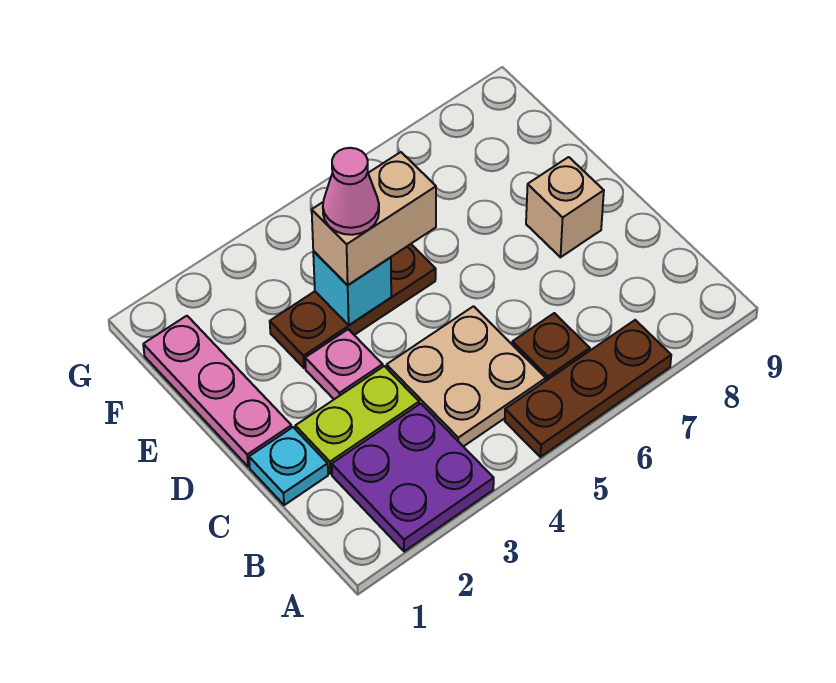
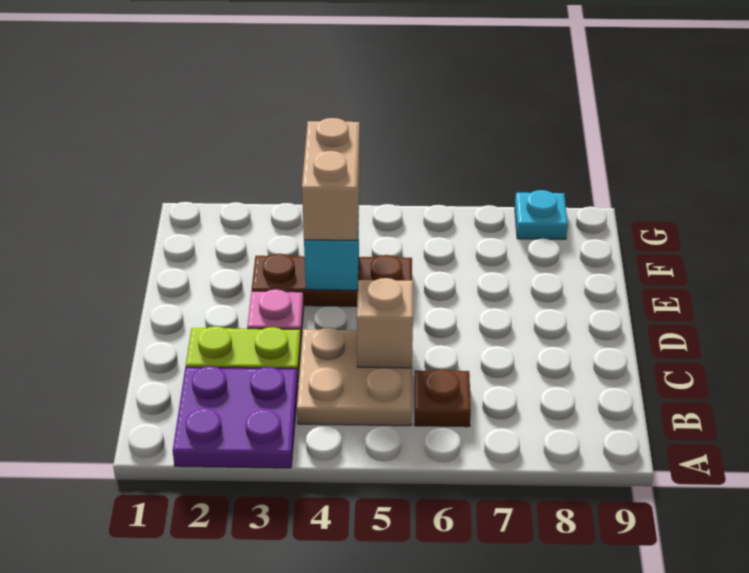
brown 1x3 plate [505,320,671,457] -> none
cyan 1x1 plate [249,427,328,505] -> cyan 1x1 plate moved to [515,190,568,239]
pink 1x3 plate [143,316,292,467] -> none
tan 1x1 brick [526,157,604,257] -> tan 1x1 brick moved to [357,278,413,368]
tan 1x2 brick [312,152,436,285] -> tan 1x2 brick turned to [302,118,360,240]
pink 1x1 cone [323,148,379,235] -> none

